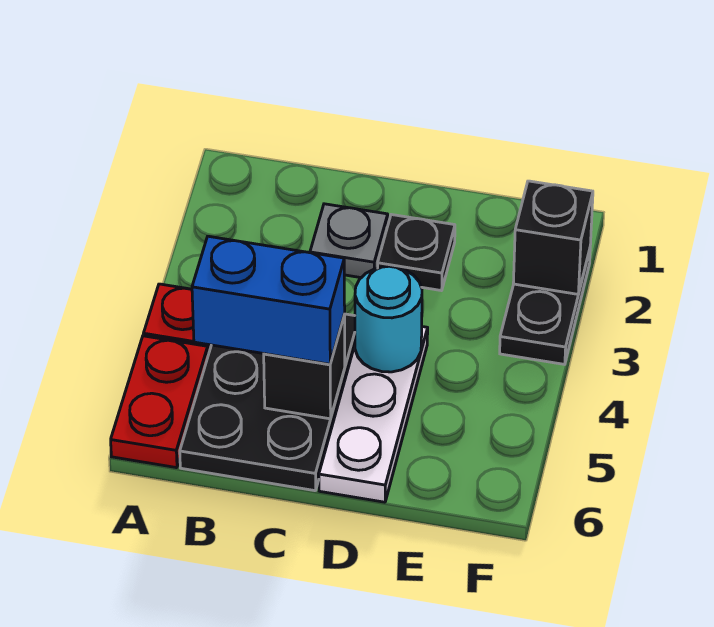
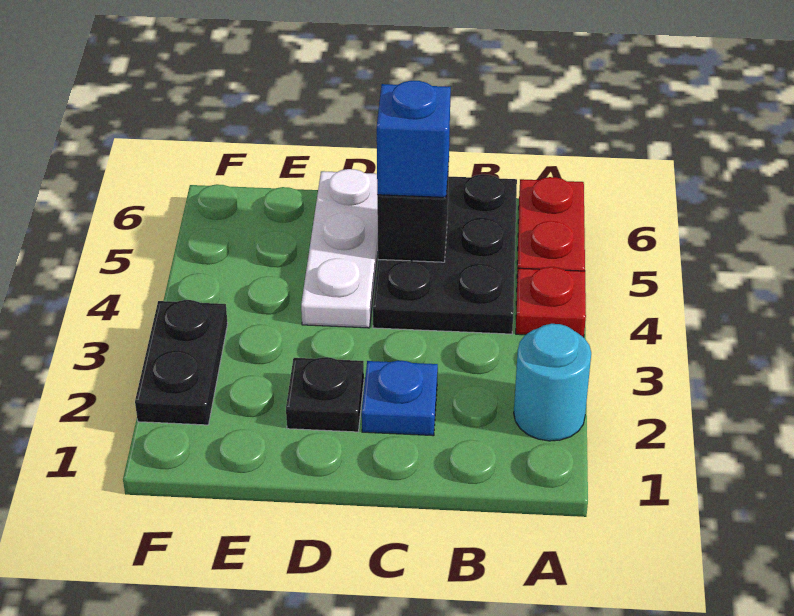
blue 1x2 brick [192,236,345,364] -> blue 1x1 brick [377,81,451,197]
grey 1x1 plate [310,204,388,278] -> blue 1x1 plate [362,361,438,436]
cyan 1x1 round brick [355,266,422,372] -> cyan 1x1 round brick moved to [514,324,591,441]
black 1x1 brick [513,181,593,294] -> none

